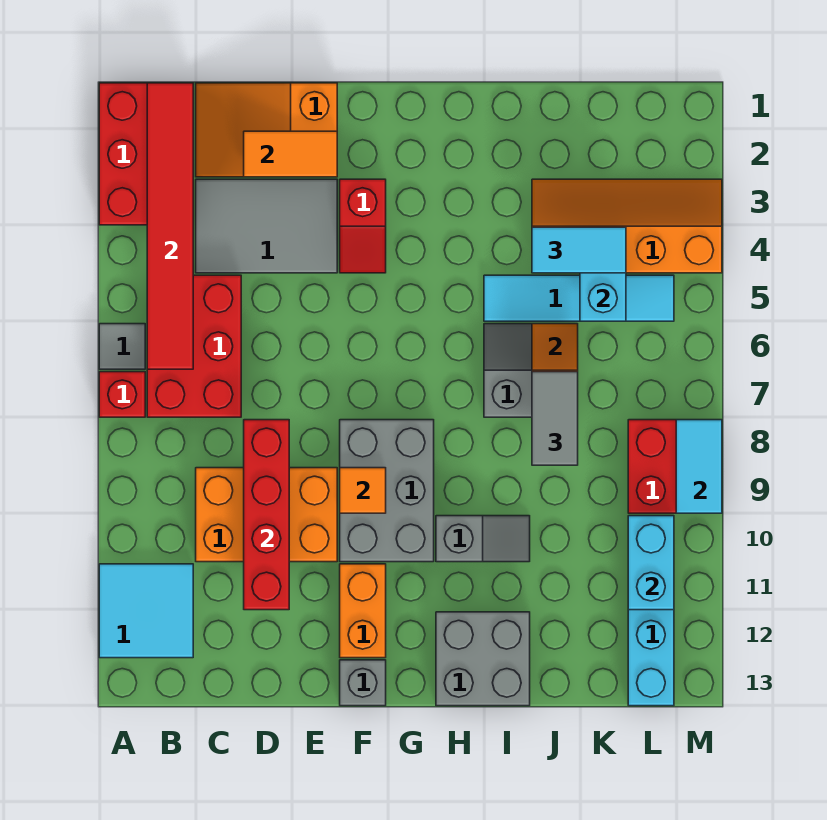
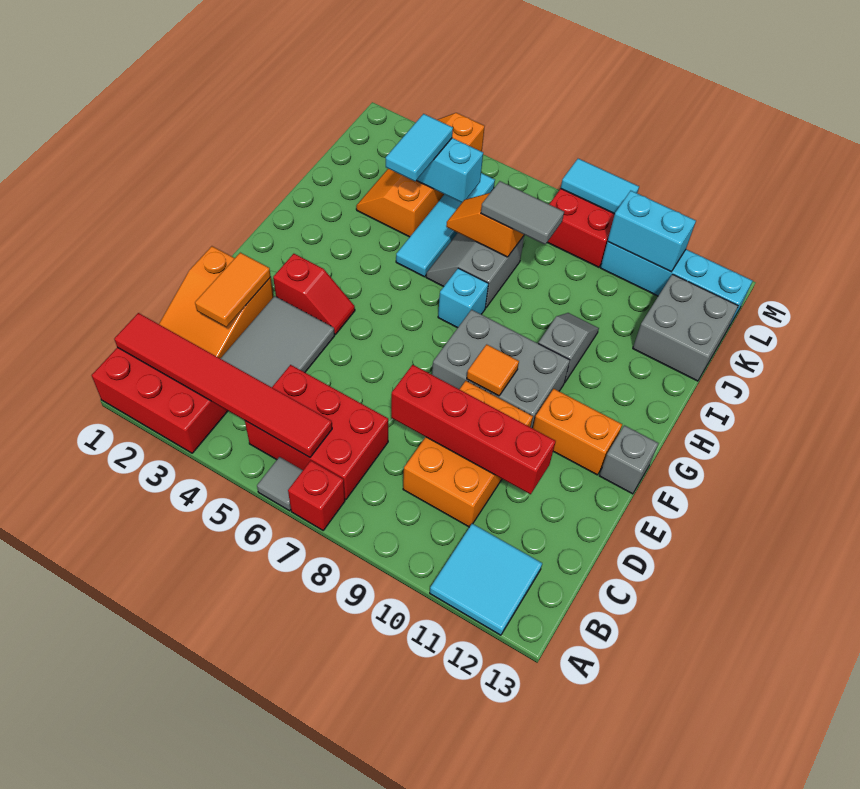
none -> cyan 1x1 brick [438,268,488,328]
grey 2x2 brick [436,612,530,706] -> grey 2x2 brick moved to [633,274,738,381]

